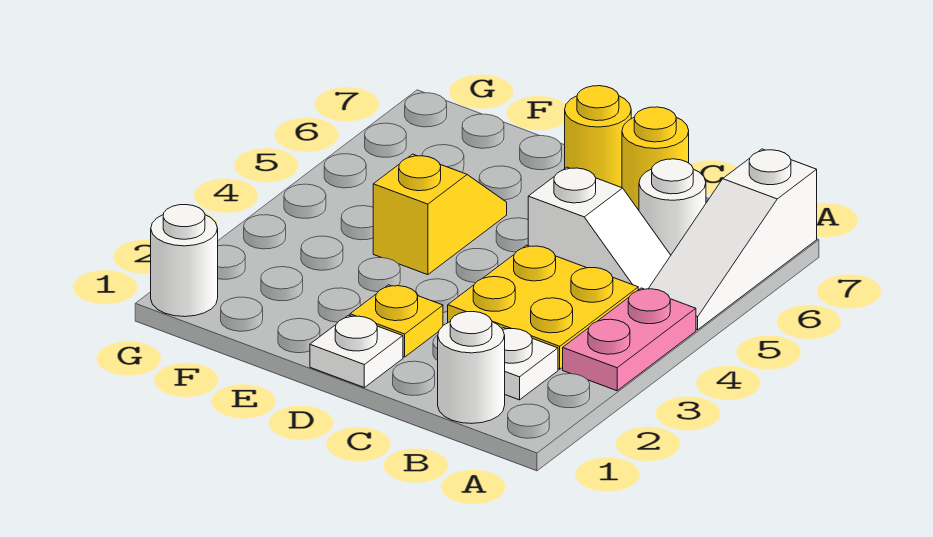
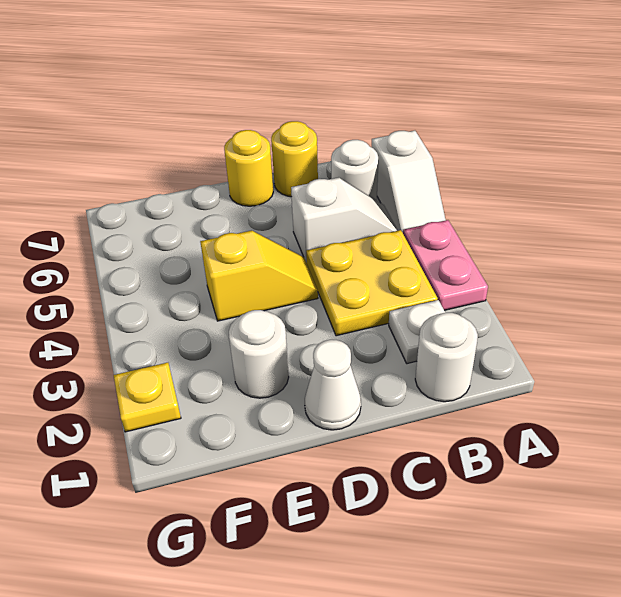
white 1x3 slope [649,149,817,330] -> white 1x2 slope [372,131,446,233]
white 1x1 plate [310,315,403,387] -> white 1x1 cone [305,340,361,430]
yellow 1x1 plate [350,285,443,357] -> yellow 1x1 plate moved to [114,363,181,432]
yellow 1x2 slope [373,154,507,275] -> yellow 1x2 slope turned to [200,230,318,321]
white 1x1 round brick [151,205,218,317] -> white 1x1 round brick moved to [229,310,289,398]

